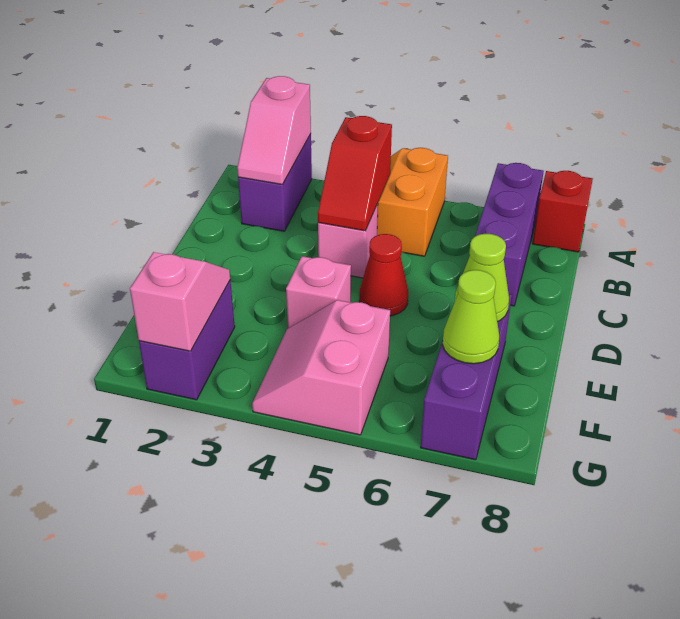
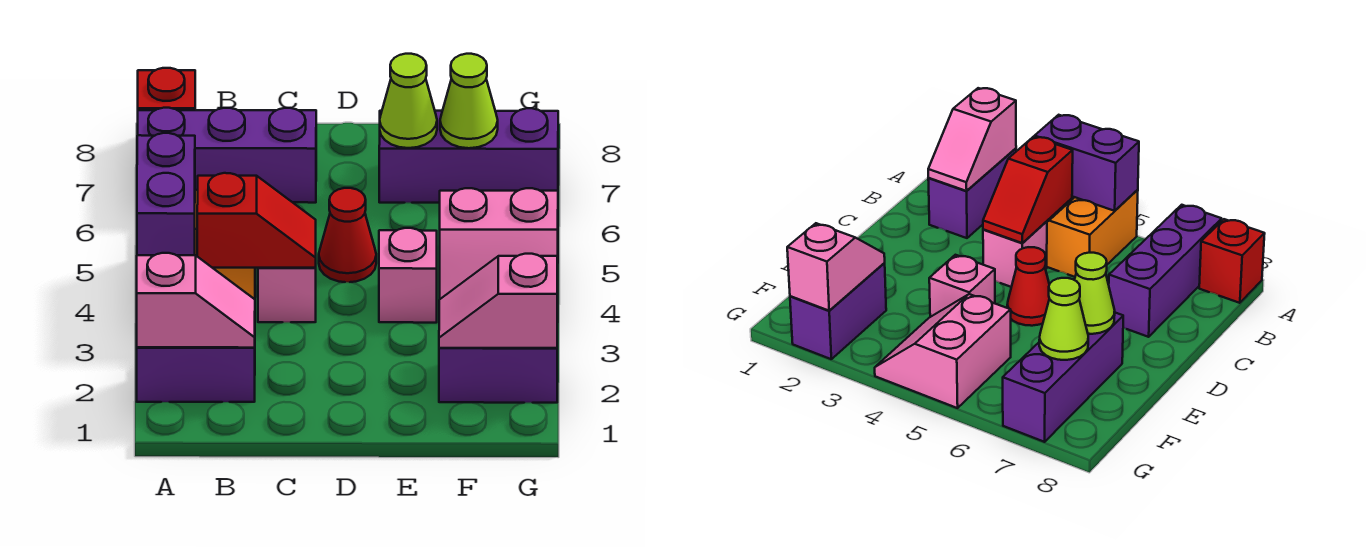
none -> purple 1x2 brick [137,133,195,255]

